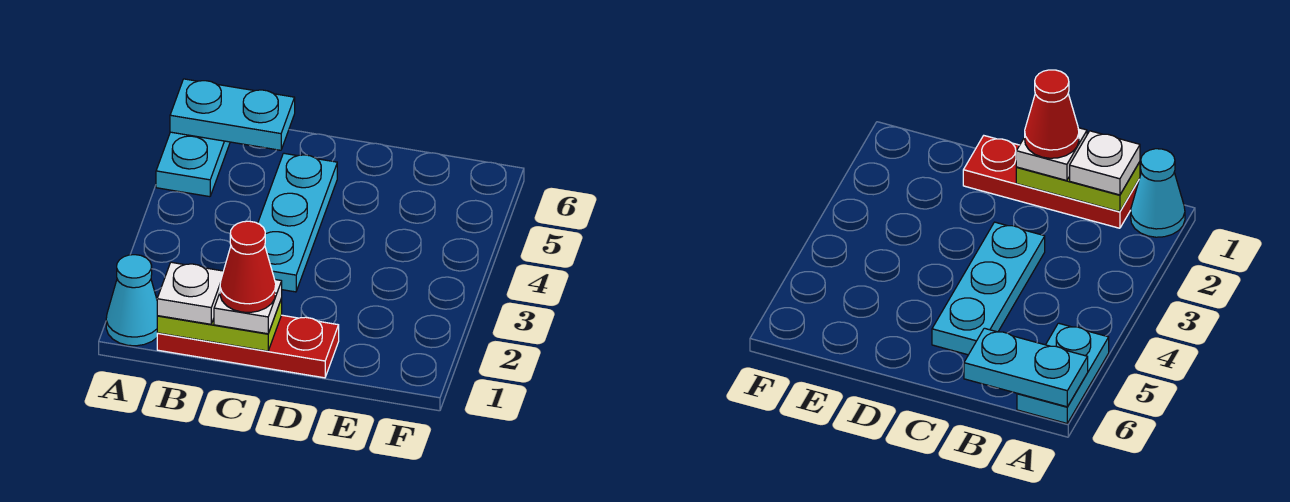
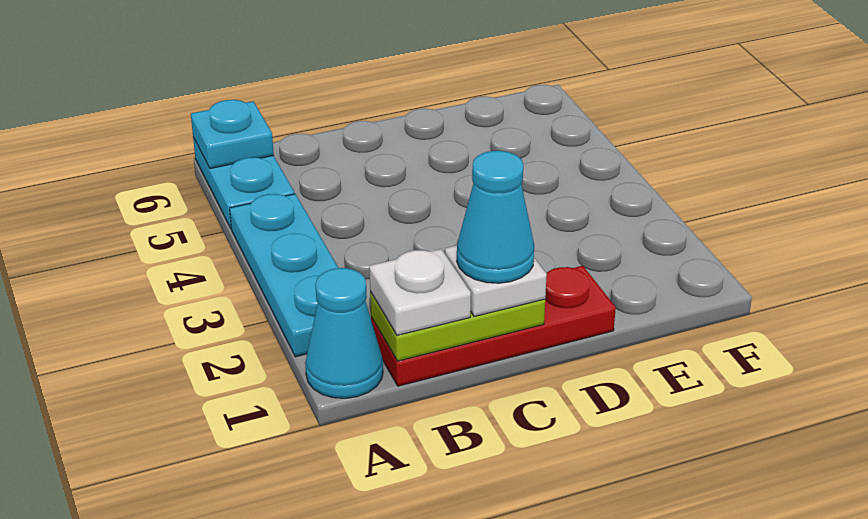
cyan 1x2 plate [170,79,295,150] -> cyan 1x1 plate [191,100,274,169]
red 1x1 cone [220,221,276,312] -> cyan 1x1 cone [457,151,534,283]
cyan 1x3 plate [258,153,337,292] -> cyan 1x3 plate moved to [230,194,338,357]

